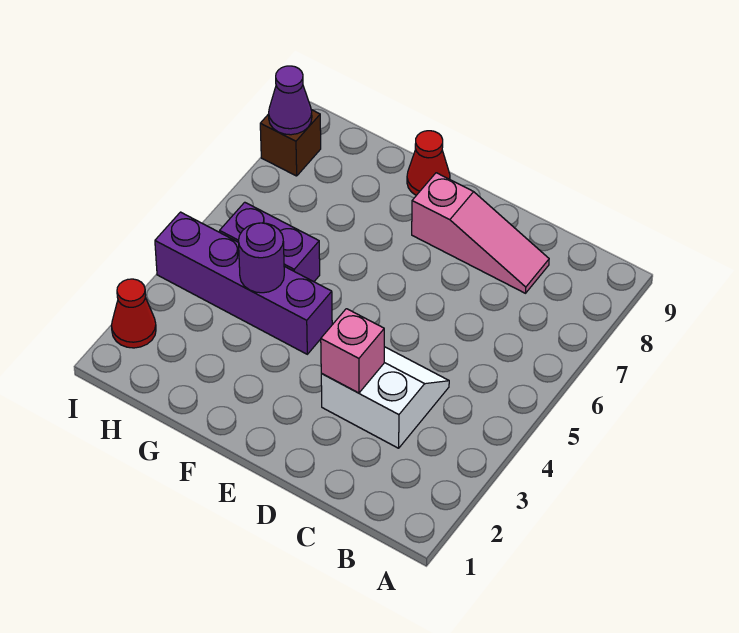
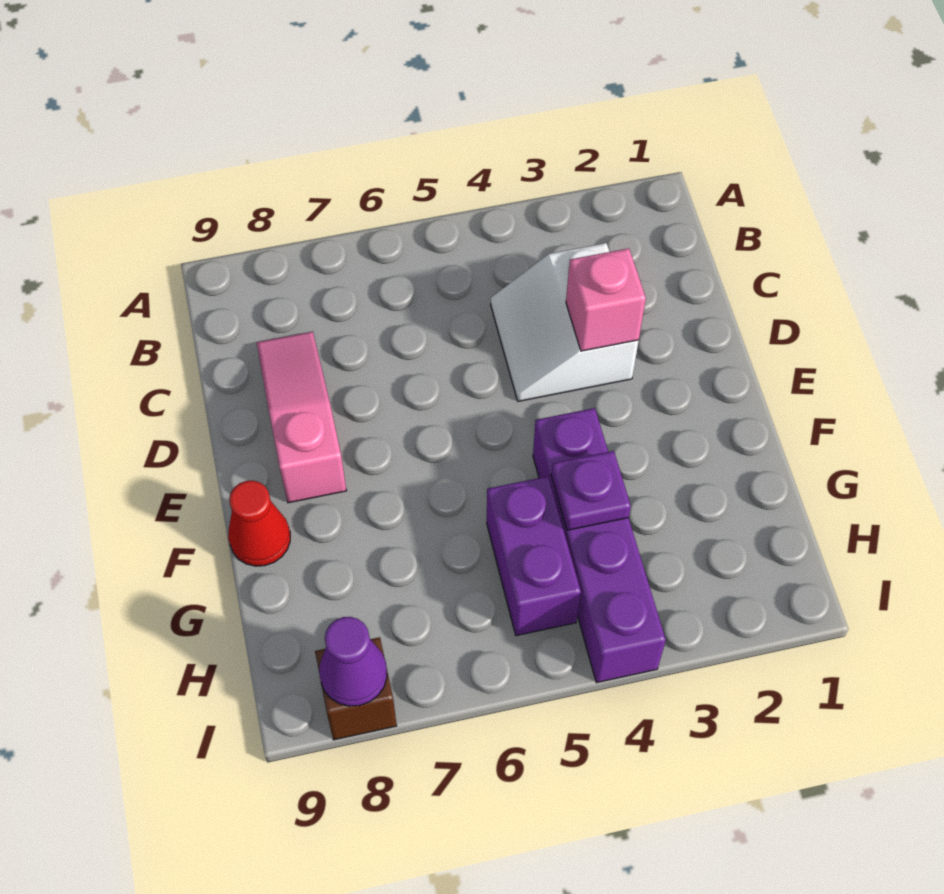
purple 1x1 round brick [238,223,284,293] -> purple 1x1 plate [551,451,631,530]
red 1x1 cone [111,279,156,348] -> none

